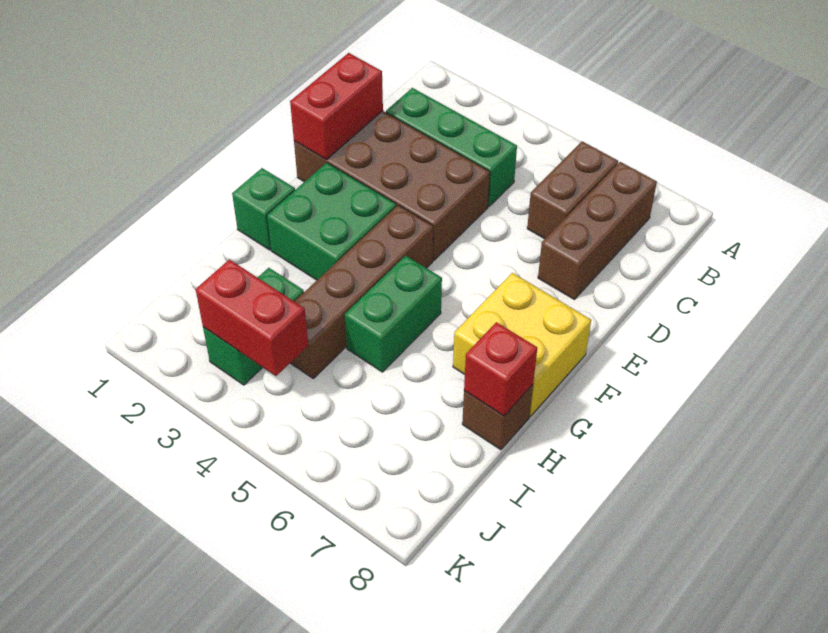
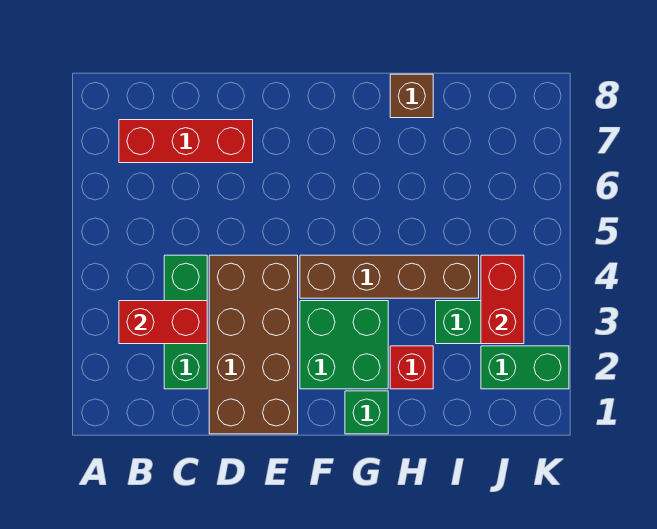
brown 1x2 brick [527,141,618,239] -> none
brown 1x3 brick [538,162,657,300] -> red 1x3 brick [119,120,253,163]
red 1x2 brick [290,53,383,160] -> red 1x2 brick moved to [119,301,207,344]
yellow 2x2 brick [453,273,591,416] -> none
green 1x2 brick [345,256,442,372] -> green 1x2 brick moved to [481,346,569,389]
red 1x1 brick [464,322,537,416] -> red 1x1 brick moved to [390,346,433,389]

